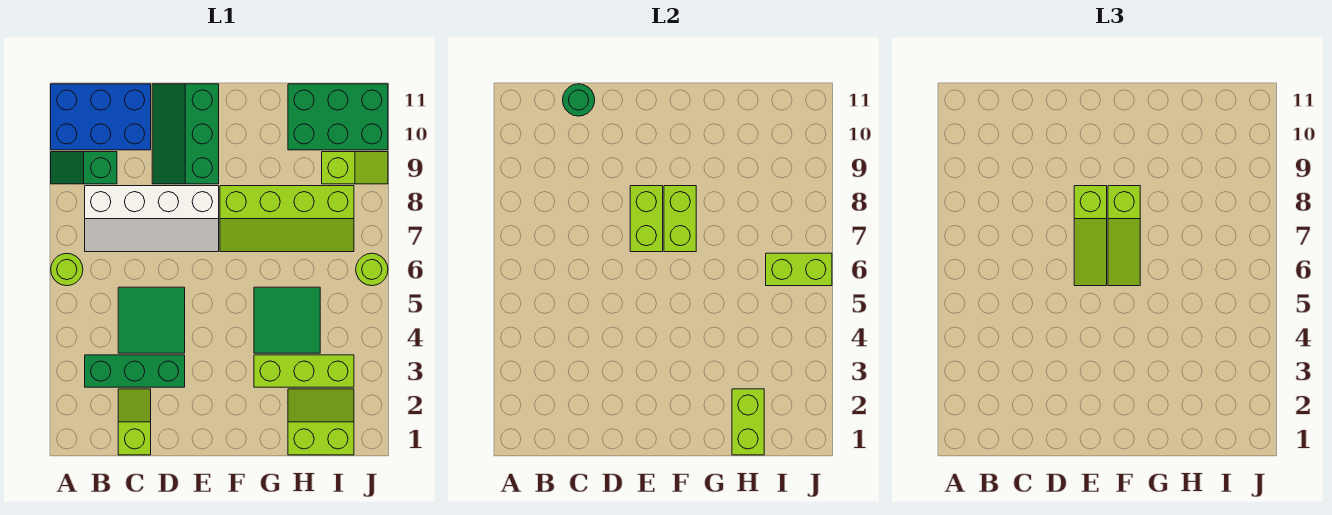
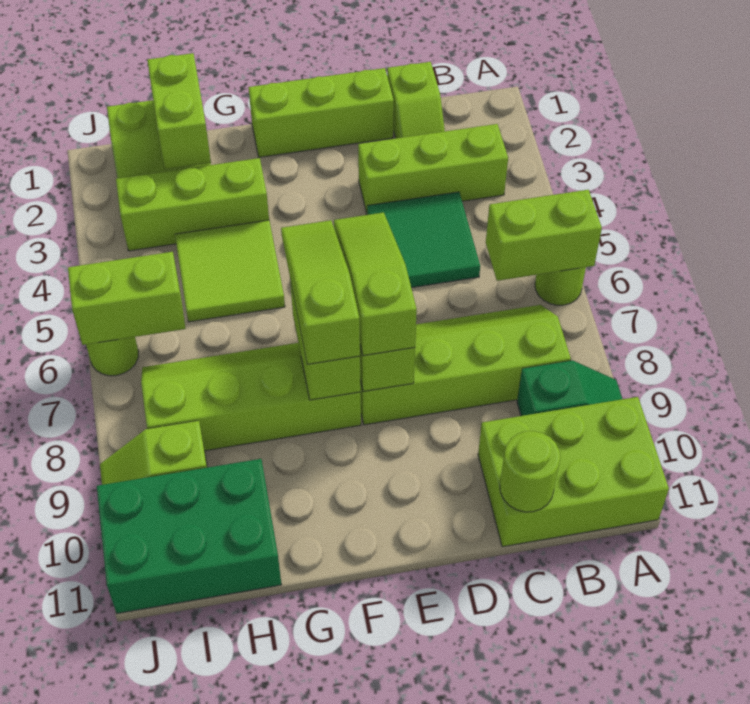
none -> lime 1x2 brick [486,190,602,281]
blue 2x3 brick [51,84,151,150] -> lime 2x3 brick [478,397,669,547]
green 1x3 brick [85,355,185,387] -> lime 1x3 brick [358,124,508,214]
white 2x4 slope [85,186,219,252] -> lime 2x4 slope [360,305,571,425]
green 1x1 round brick [563,84,595,116] -> lime 1x1 round brick [500,431,560,512]
none -> lime 1x3 brick [248,68,394,157]
green 2x3 slope [152,84,219,184] -> none
green 2x2 tile [254,287,320,353] -> lime 2x2 tile [175,220,285,322]

